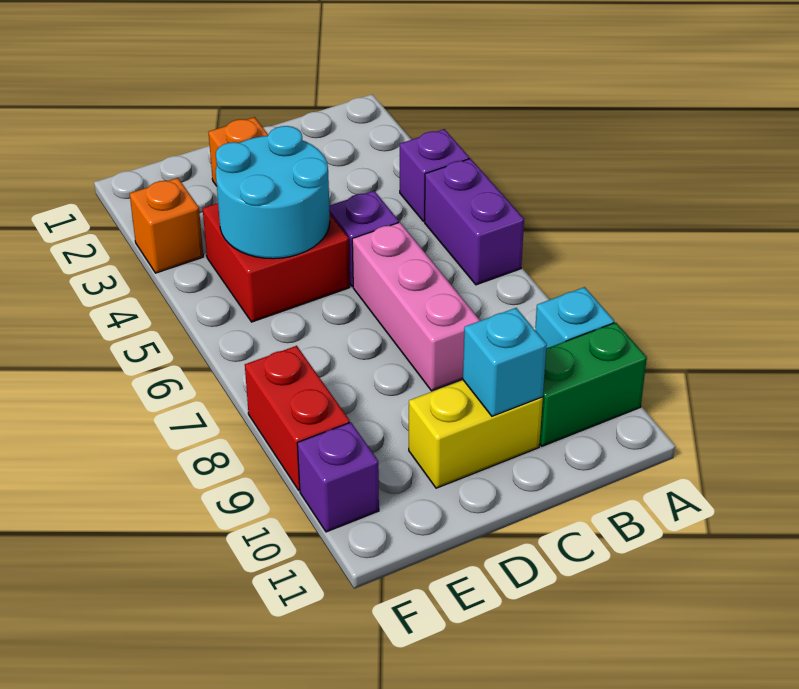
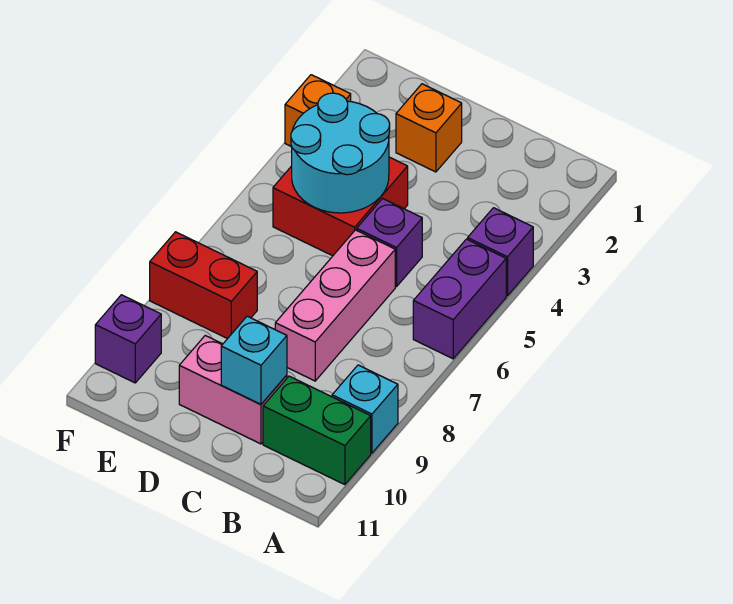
yellow 1x2 brick [409,380,543,488] -> pink 1x2 brick [179,336,287,444]
red 1x2 brick [245,346,350,490] -> red 1x2 brick turned to [150,232,257,339]

